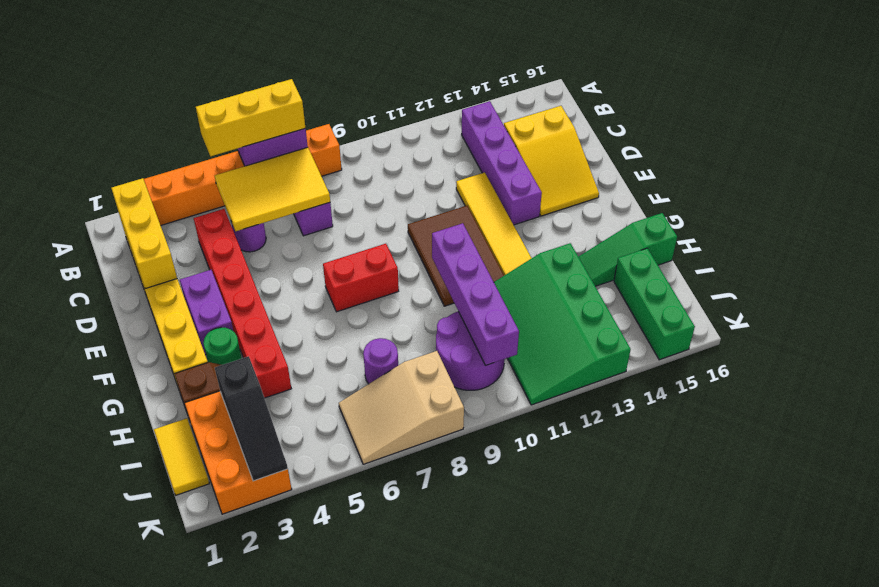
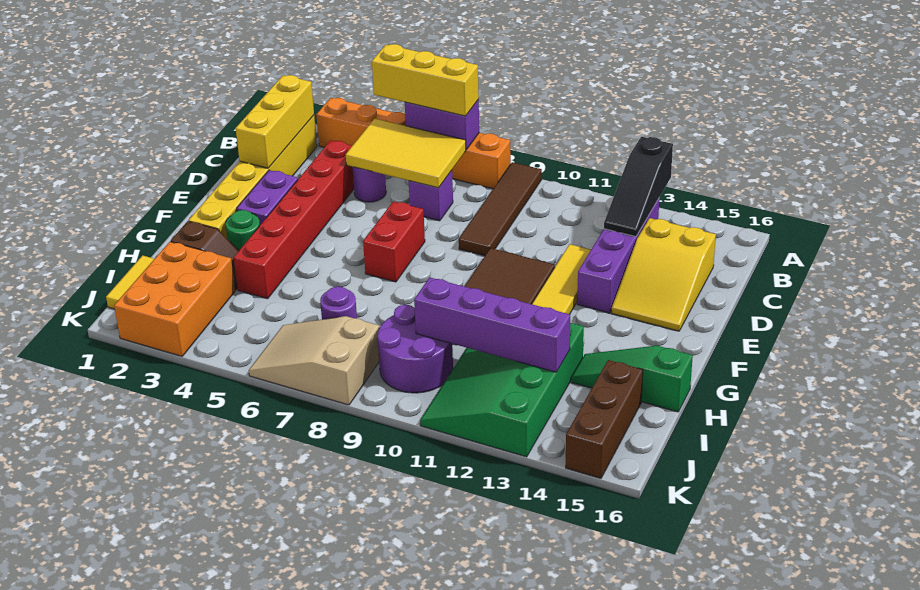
none -> brown 1x4 tile [459,162,542,256]
red 1x2 brick [323,244,399,312] -> red 1x2 brick turned to [363,201,425,282]
purple 1x4 brick [432,223,519,365] -> purple 1x4 brick turned to [414,277,570,372]
black 1x3 slope [215,356,288,481] -> black 1x3 slope moved to [604,137,673,237]
green 1x3 brick [614,248,695,360] -> brown 1x3 brick [566,360,643,478]

